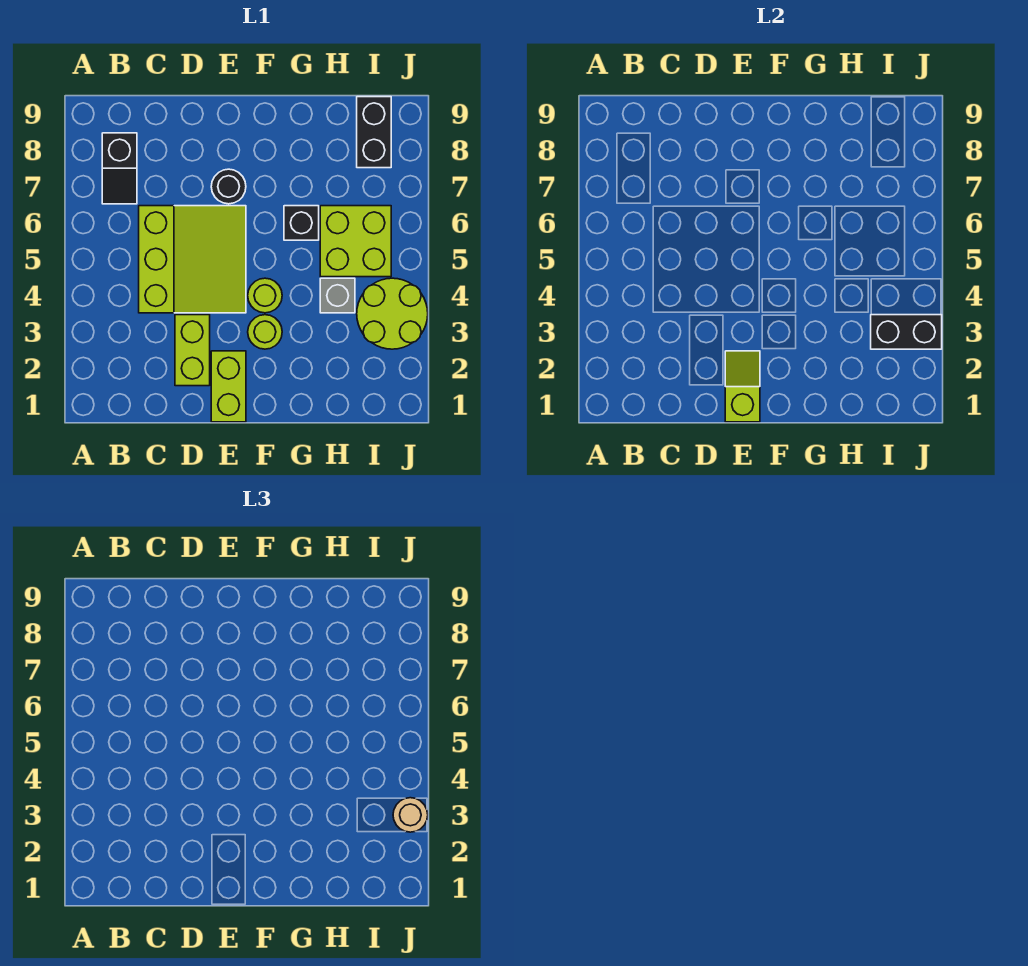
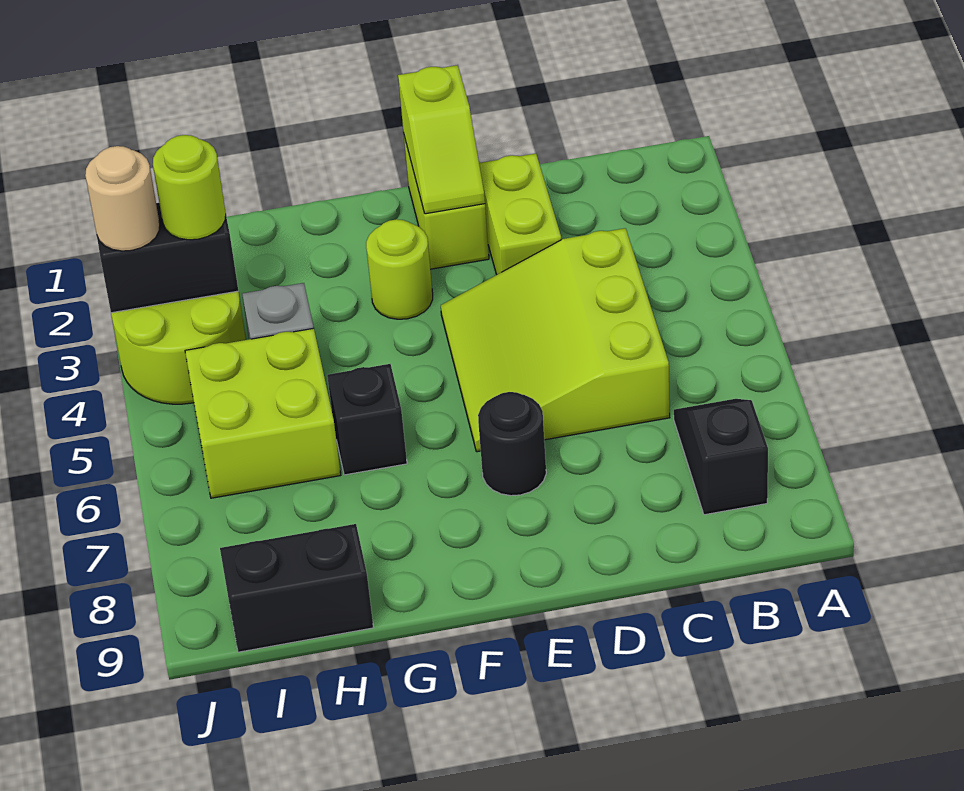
lime 1x1 round brick [248,278,282,313] -> lime 1x1 round brick moved to [153,135,226,240]
black 1x2 brick [357,97,391,168] -> black 1x2 brick turned to [220,524,374,652]

